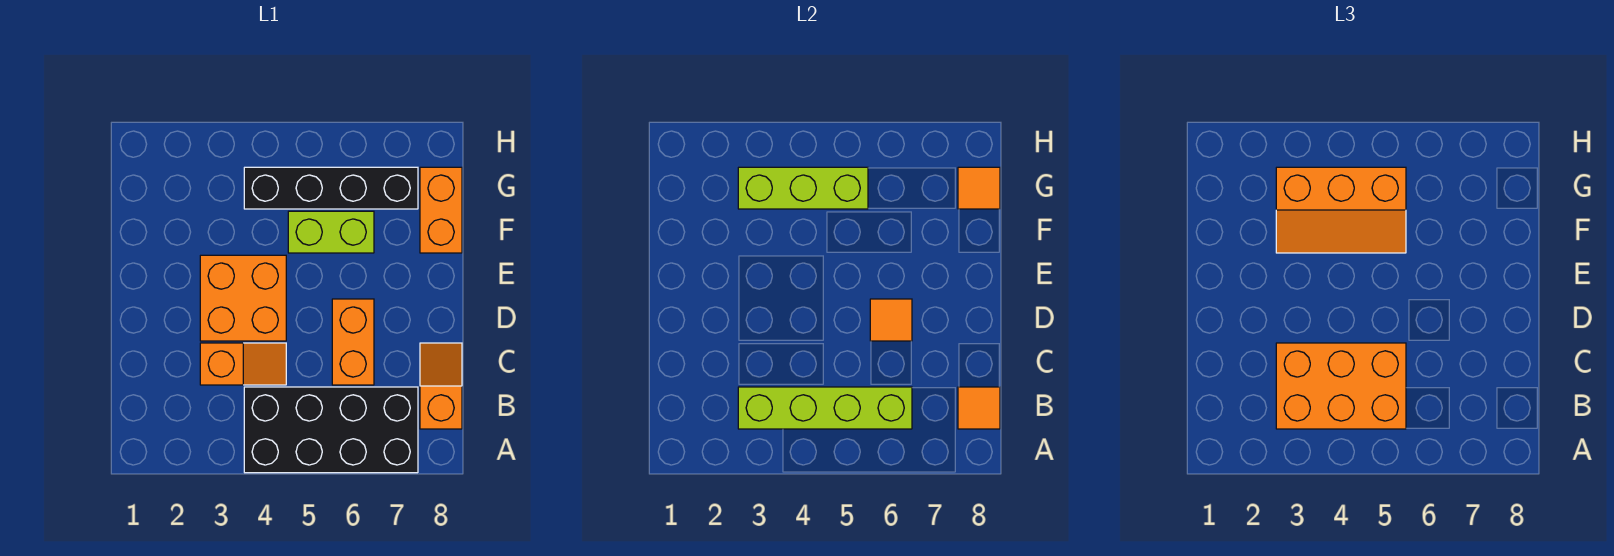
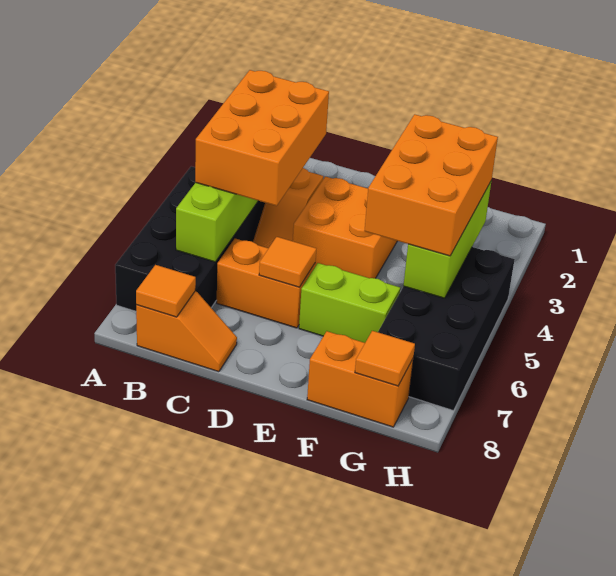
orange 2x3 slope [1276,167,1406,253] -> orange 2x3 brick [364,114,498,256]
lime 1x2 brick [288,211,374,253] -> lime 1x2 brick turned to [299,263,400,343]
black 1x4 brick [244,167,418,209] -> black 2x4 brick [378,247,515,410]

